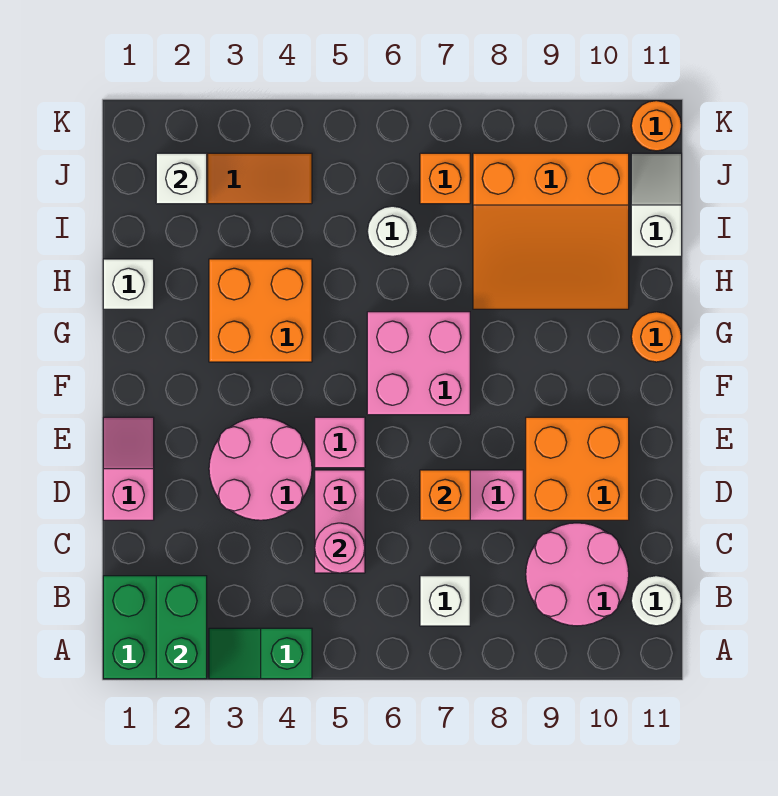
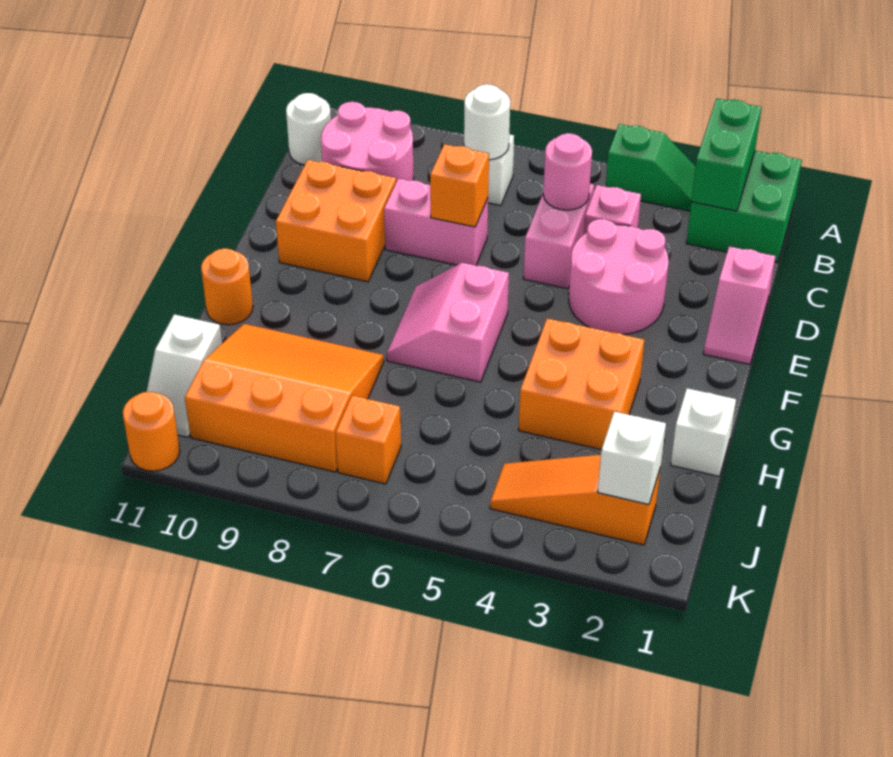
pink 1x1 brick [315,417,365,468] -> pink 1x1 brick moved to [584,185,641,234]
pink 2x2 brick [367,312,470,415] -> pink 2x2 slope [387,263,509,382]
white 1x1 round brick [367,206,418,256] -> white 1x1 round brick moved to [464,84,510,160]

